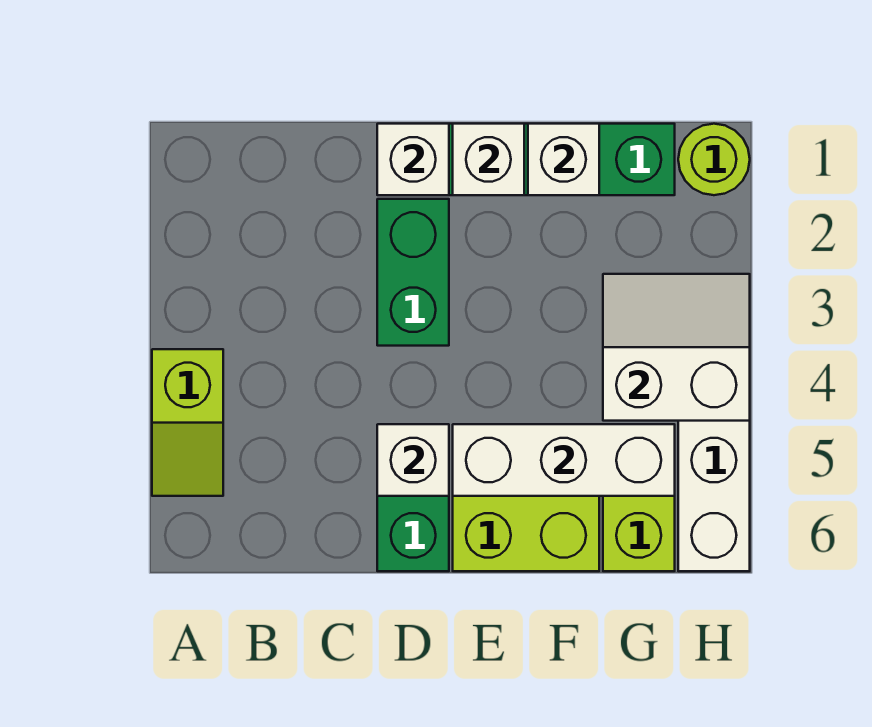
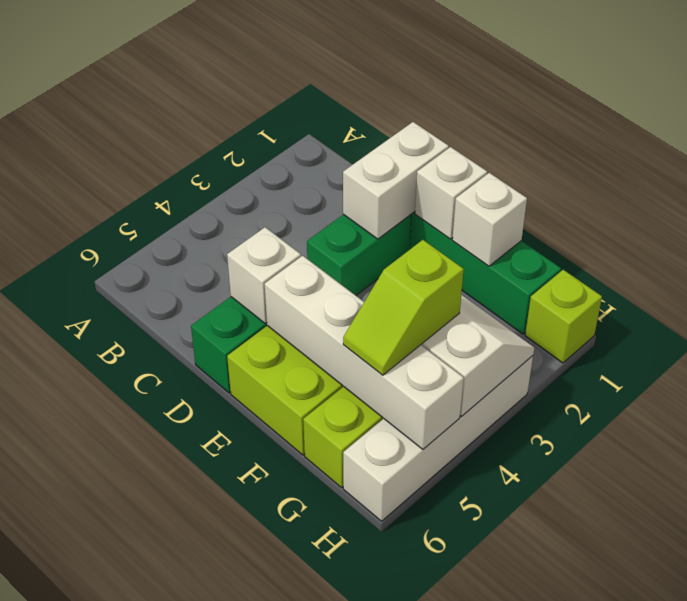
lime 1x2 slope [152,349,223,496] -> lime 1x2 slope moved to [343,240,464,375]
white 1x1 brick [377,124,449,195] -> white 1x2 brick [343,122,449,239]
white 1x3 brick [453,424,675,496] -> white 1x4 brick [265,256,464,449]
lime 1x1 round brick [678,124,750,195] -> lime 1x1 brick [525,270,602,363]

